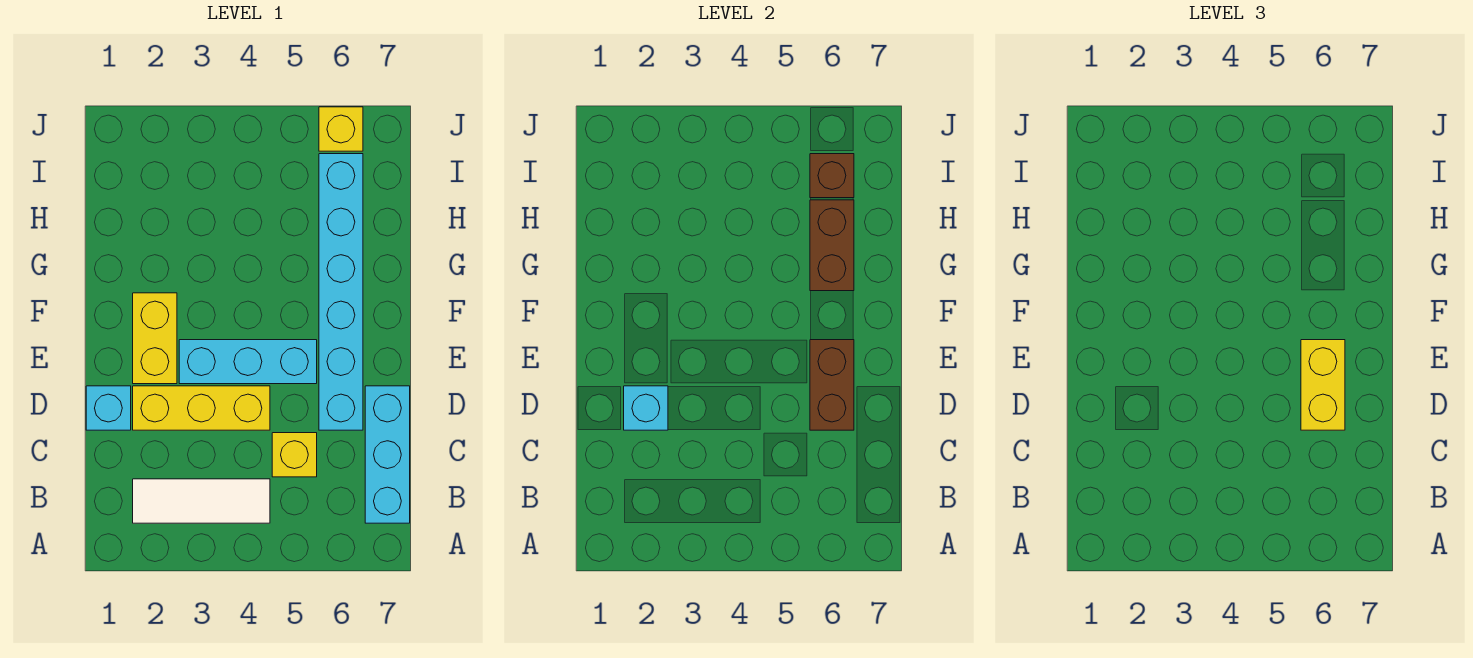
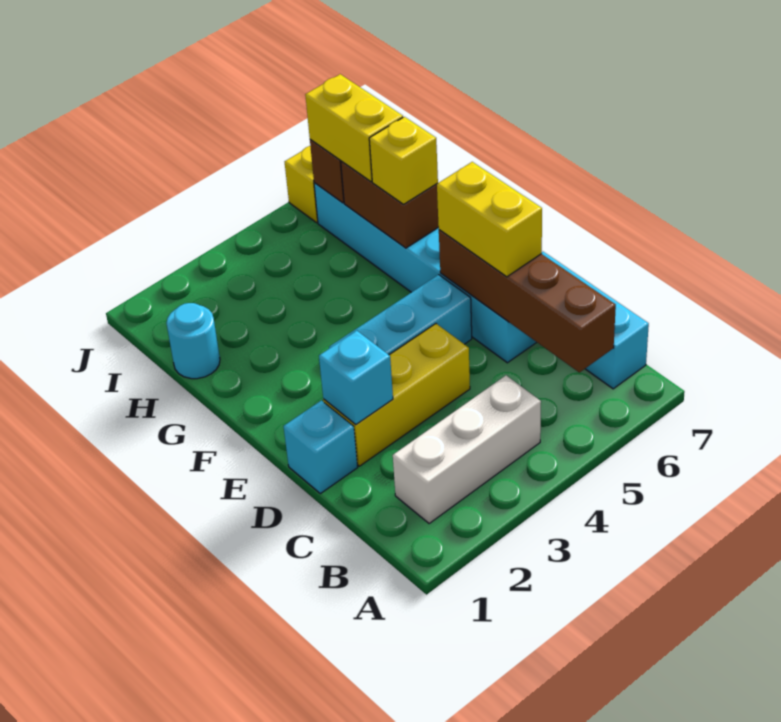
white 1x3 tile [133,479,270,523] -> white 1x3 brick [393,375,541,524]
yellow 1x1 brick [272,433,317,477] -> yellow 1x1 brick moved to [369,117,438,204]
brown 1x2 brick [810,340,854,430] -> brown 1x4 brick [439,230,616,373]
yellow 1x2 brick [133,293,177,384] -> yellow 1x2 brick moved to [305,74,403,182]
none -> cyan 1x1 round brick [166,303,220,379]

